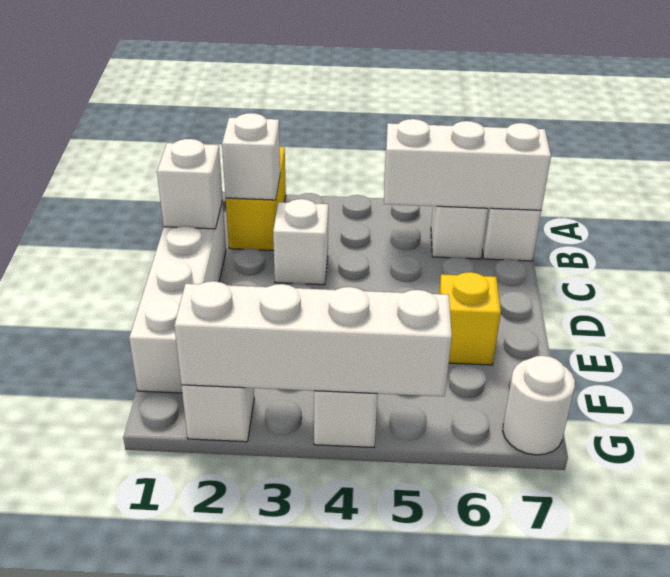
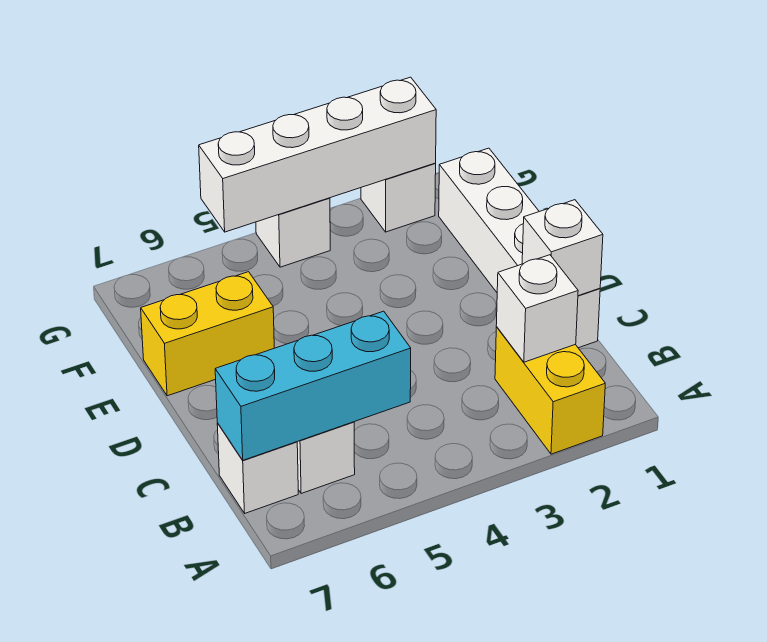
white 1x3 brick [384,119,551,210] -> cyan 1x3 brick [215,311,411,460]
white 1x1 brick [273,199,328,285] -> none
yellow 1x1 brick [439,272,501,365] -> yellow 1x2 brick [141,272,274,396]
white 1x1 round brick [503,356,575,455] -> none

